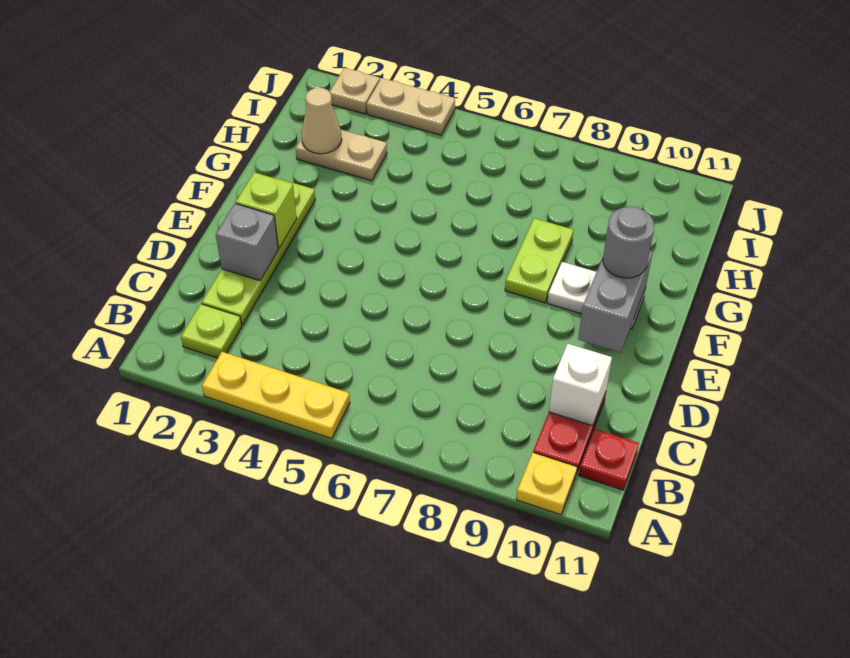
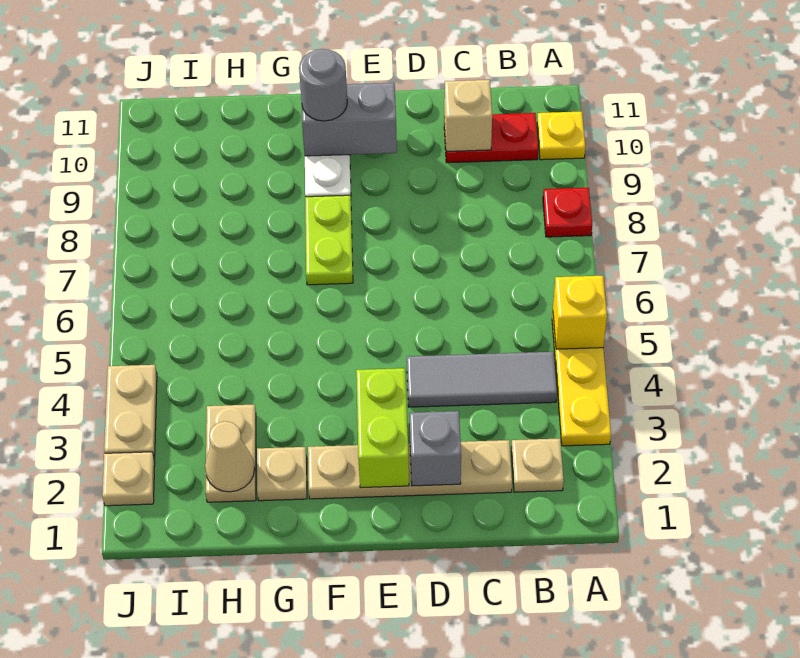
none -> yellow 1x1 brick [553,276,607,349]
lime 1x1 plate [181,304,242,358] -> tan 1x1 plate [511,438,564,492]
none -> grey 1x3 tile [407,352,557,407]
red 1x1 plate [579,429,639,490] -> red 1x1 plate moved to [543,188,592,237]
lime 1x4 plate [202,178,315,325] -> tan 1x4 plate [308,440,512,499]
white 1x1 brick [549,344,612,426] -> tan 1x1 brick [444,80,492,151]
lime 1x1 brick [236,172,297,249] -> lime 1x2 brick [356,368,409,488]
lime 1x2 plate [505,218,573,303] -> lime 1x2 plate turned to [305,195,353,285]
none -> tan 1x1 plate [257,447,307,501]

